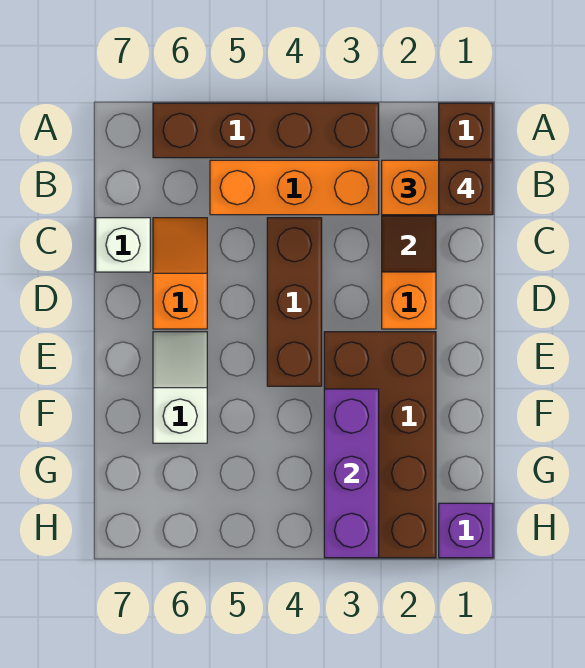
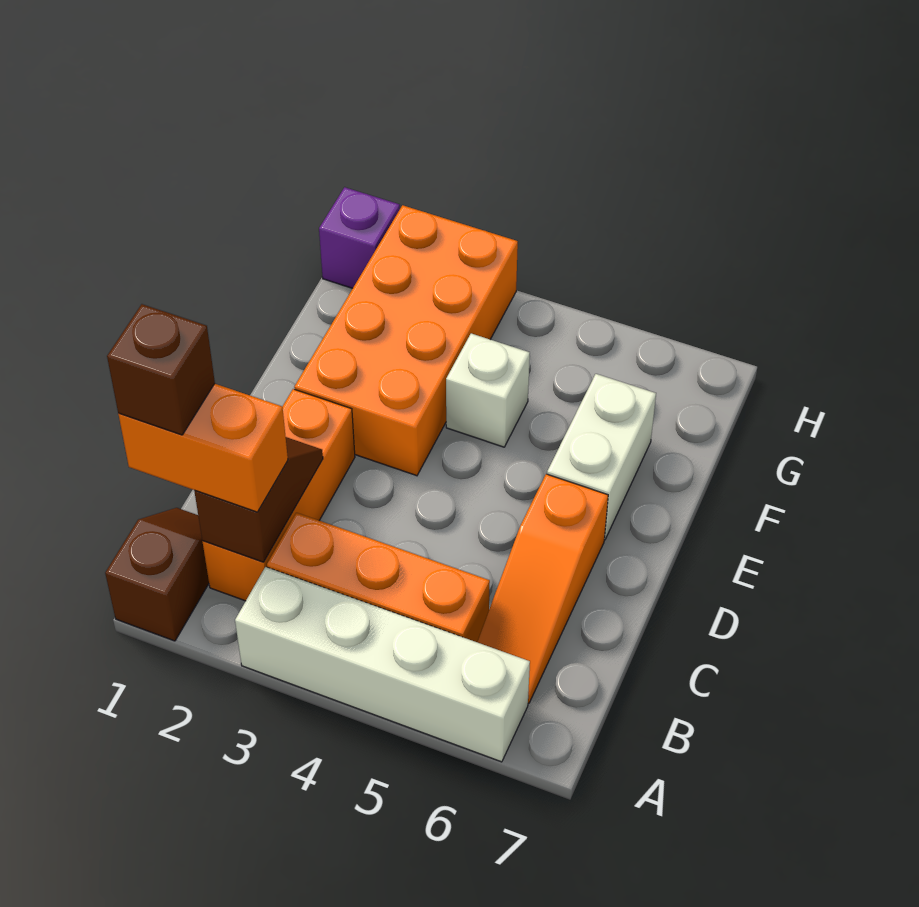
brown 1x4 brick [153,103,379,158] -> white 1x4 brick [235,567,530,762]
brown 1x3 brick [267,218,322,386] -> none
orange 1x2 slope [153,218,207,329] -> orange 1x3 slope [477,474,608,703]
white 1x1 brick [96,218,150,272] -> white 1x1 brick moved to [446,333,530,447]
brown 2x4 brick [324,332,436,558] -> orange 2x4 brick [294,205,518,476]
white 1x2 slope [153,332,207,443] -> white 1x2 brick [547,374,656,540]
purple 1x3 brick [324,389,379,558] -> none

